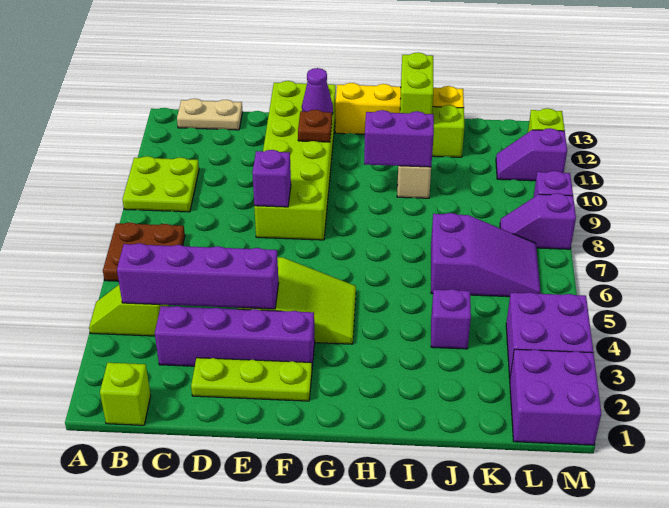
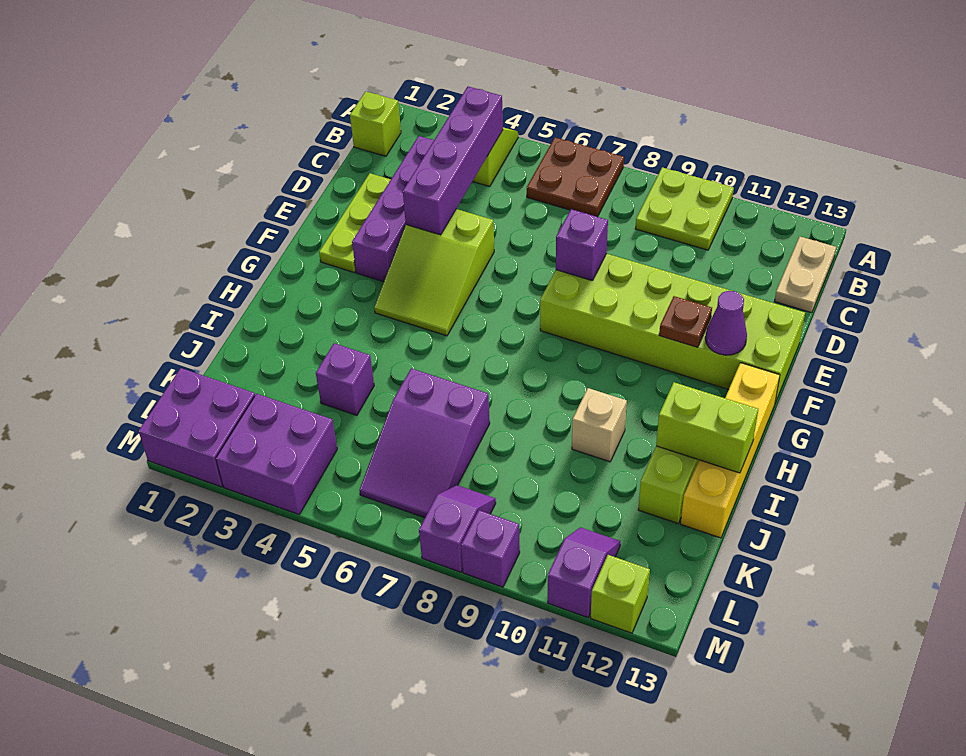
purple 1x2 brick [364,110,434,167] -> none

